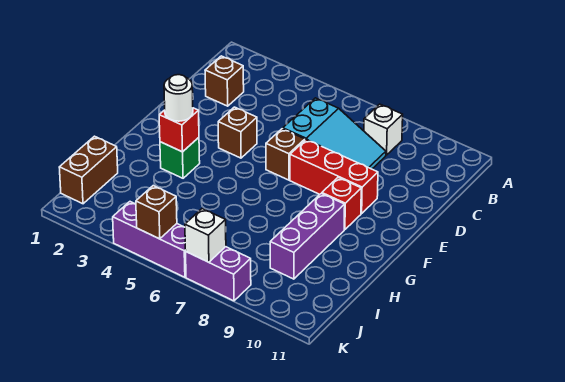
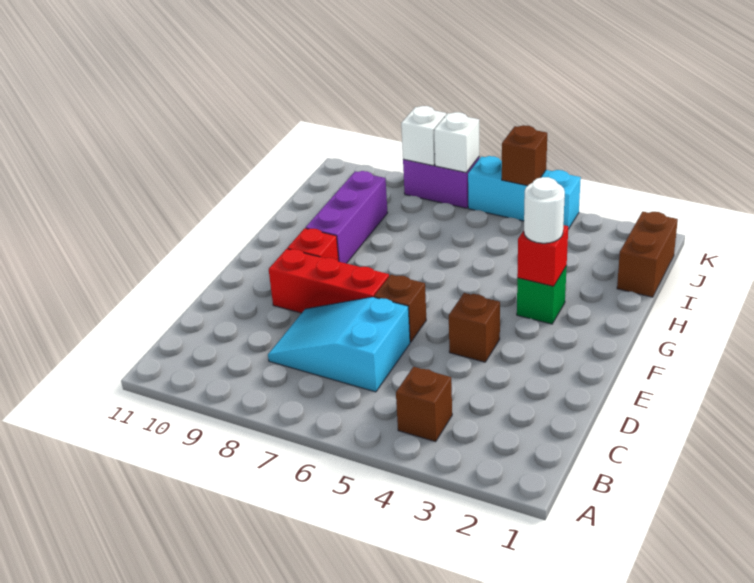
white 1x1 brick [364,104,403,155] -> white 1x1 brick moved to [401,106,446,166]
brown 1x1 brick [205,56,244,106] -> brown 1x1 brick moved to [396,367,452,442]
purple 1x3 brick [113,202,186,277] -> cyan 1x3 brick [468,156,581,229]

